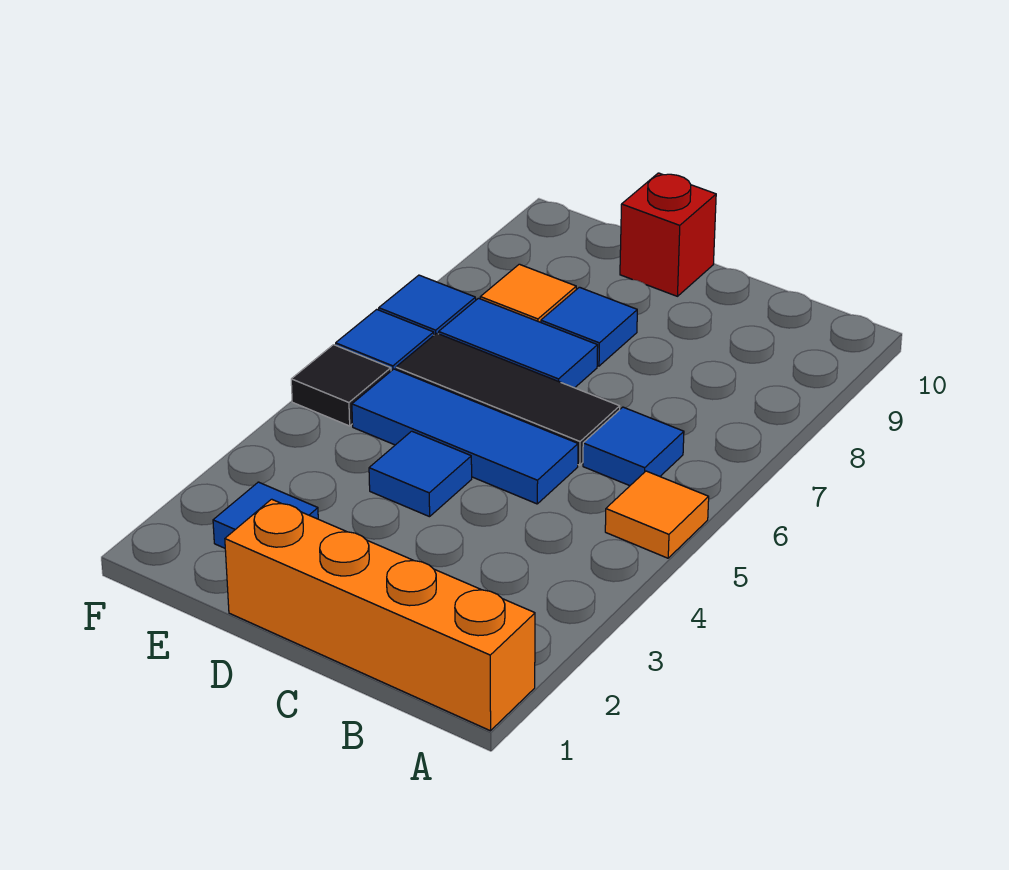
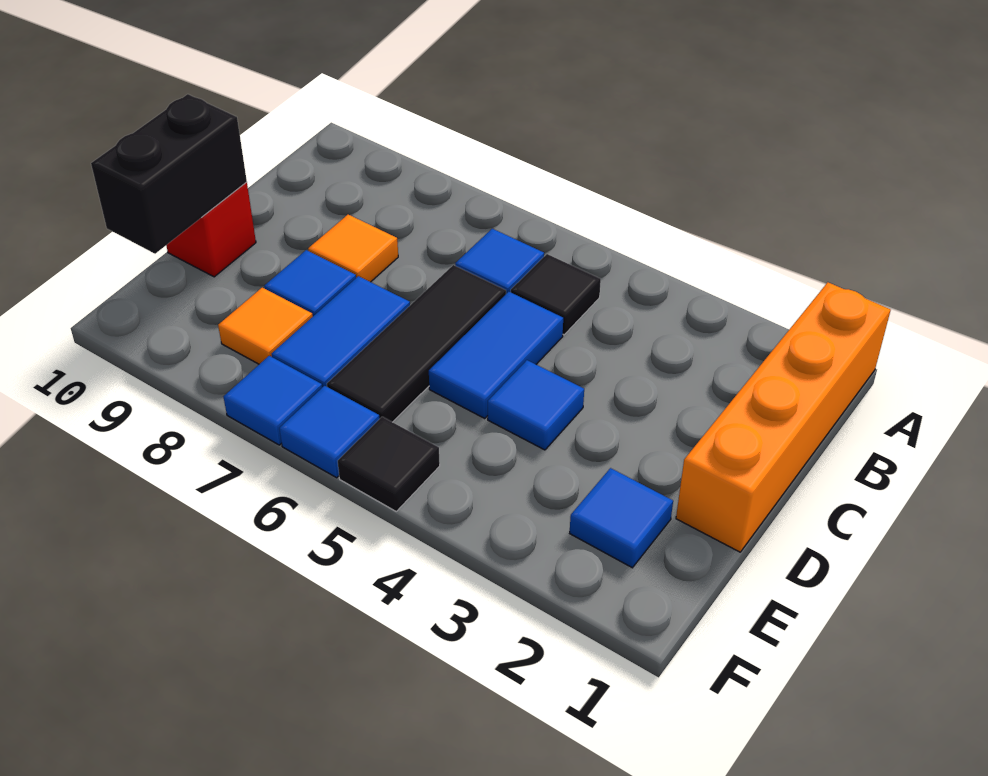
orange 1x1 tile [605,471,709,558] -> orange 1x1 tile moved to [308,215,398,282]
none -> black 1x1 tile [511,254,601,335]
blue 1x3 tile [352,369,578,504] -> blue 1x2 tile [429,292,563,418]
none -> black 1x2 brick [91,94,247,254]

